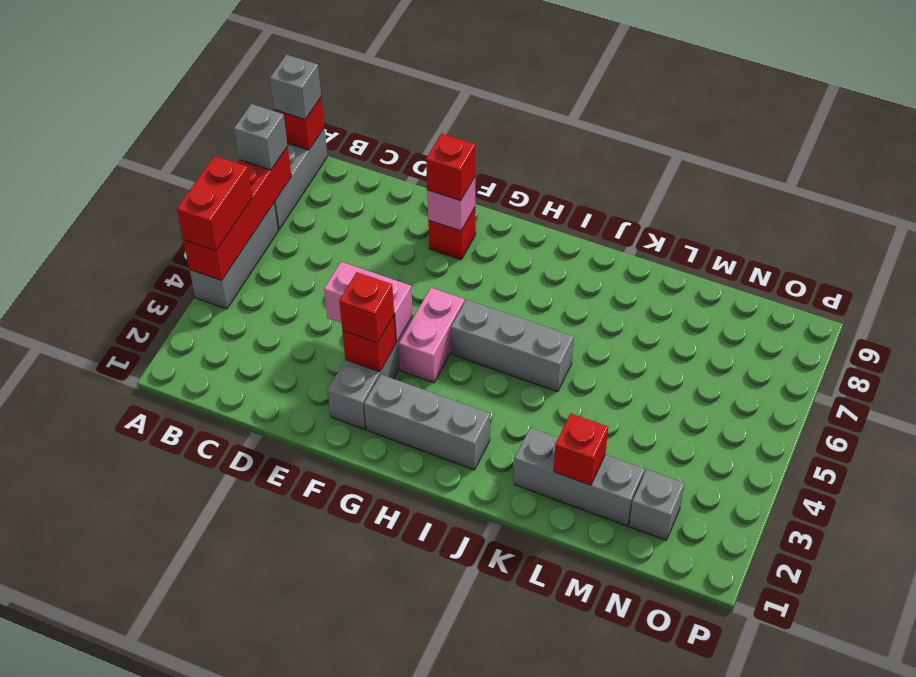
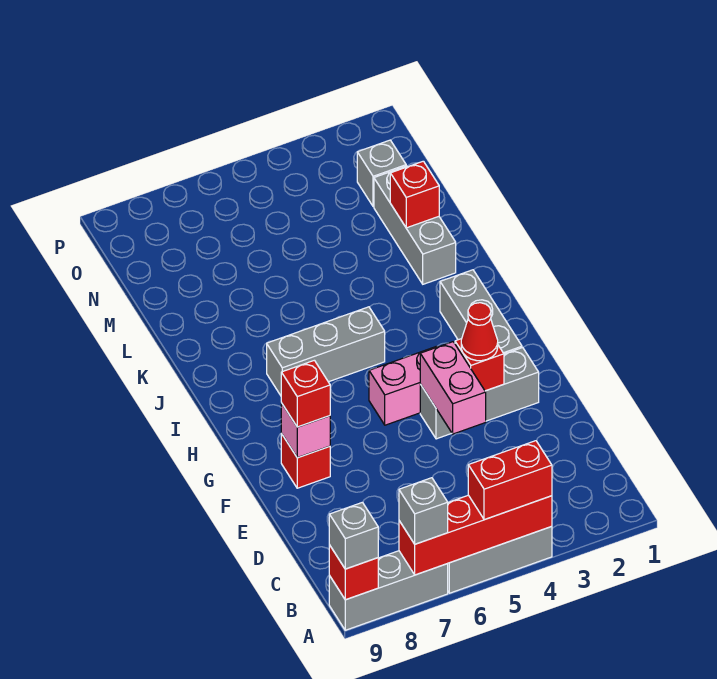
red 1x1 brick [339,272,394,343] -> red 1x1 cone [461,303,498,361]
grey 1x3 brick [451,300,574,392] -> grey 1x3 brick turned to [267,307,385,395]

